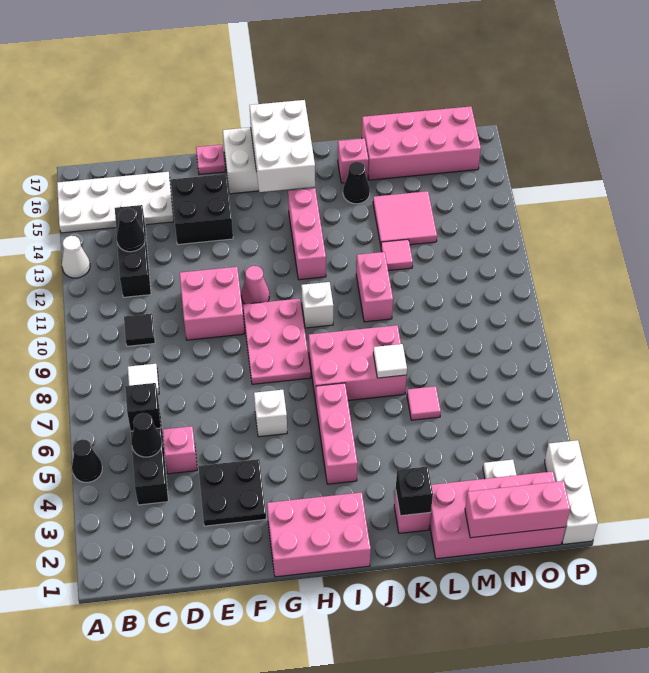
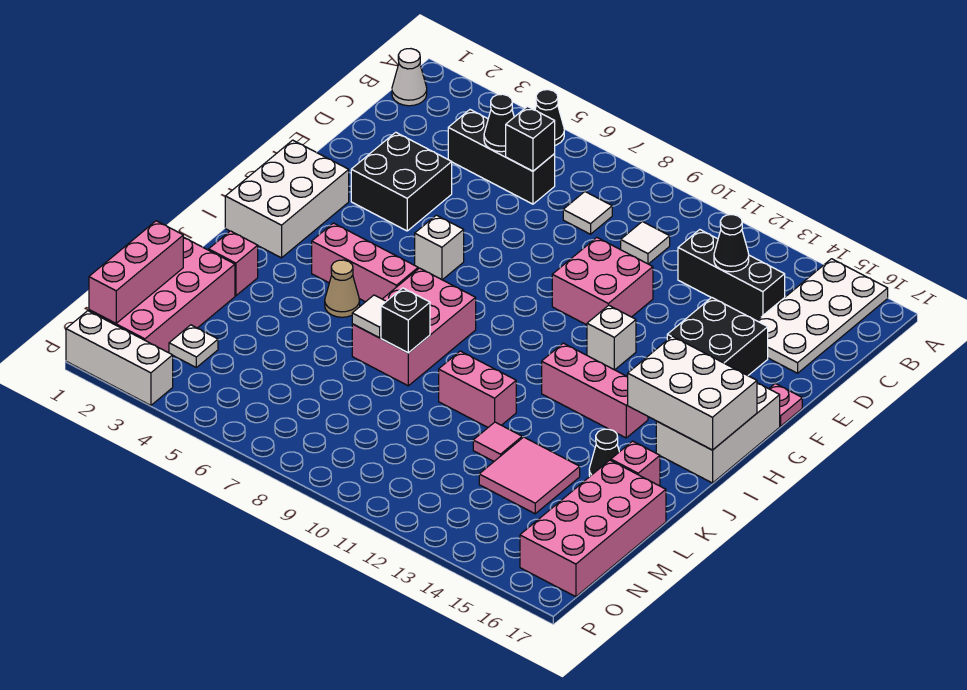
white 1x1 cone [62,236,90,278] -> white 1x1 cone moved to [392,49,427,106]
black 1x1 tile [124,314,155,346] -> white 1x1 tile [621,222,670,264]
pink 1x1 brick [163,426,197,474] -> none
black 2x2 plate [198,459,266,526] -> black 2x2 brick [351,132,452,231]
pink 2x3 brick [267,492,371,577] -> white 2x3 brick [225,140,349,258]
pink 2x3 plate [243,299,311,384] -> none
pink 1x1 cone [241,266,269,304] -> none
white 1x1 brick [301,282,333,328] -> white 1x1 brick moved to [587,305,636,370]
none -> tan 1x1 cone [325,260,360,317]
black 1x1 brick [396,467,433,516] -> black 1x1 brick moved to [381,288,430,353]
pink 1x1 tile [407,386,441,420] -> none

